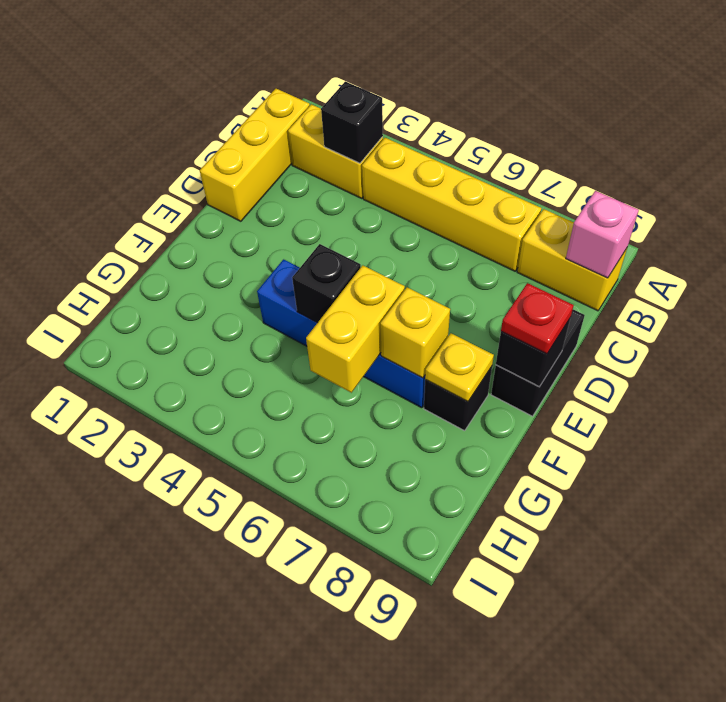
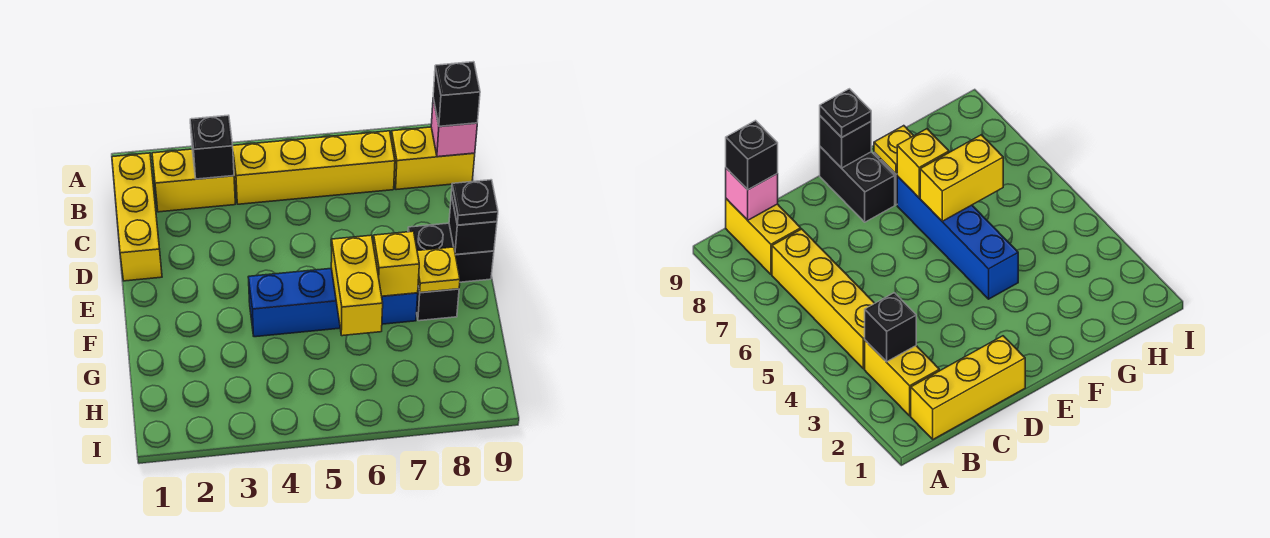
black 1x2 brick [491,310,585,416] -> black 1x2 brick turned to [408,223,494,282]
red 1x1 plate [501,283,574,354] -> black 1x1 plate [451,180,498,225]
black 1x1 brick [292,244,361,323] -> black 1x1 brick moved to [433,62,480,126]

